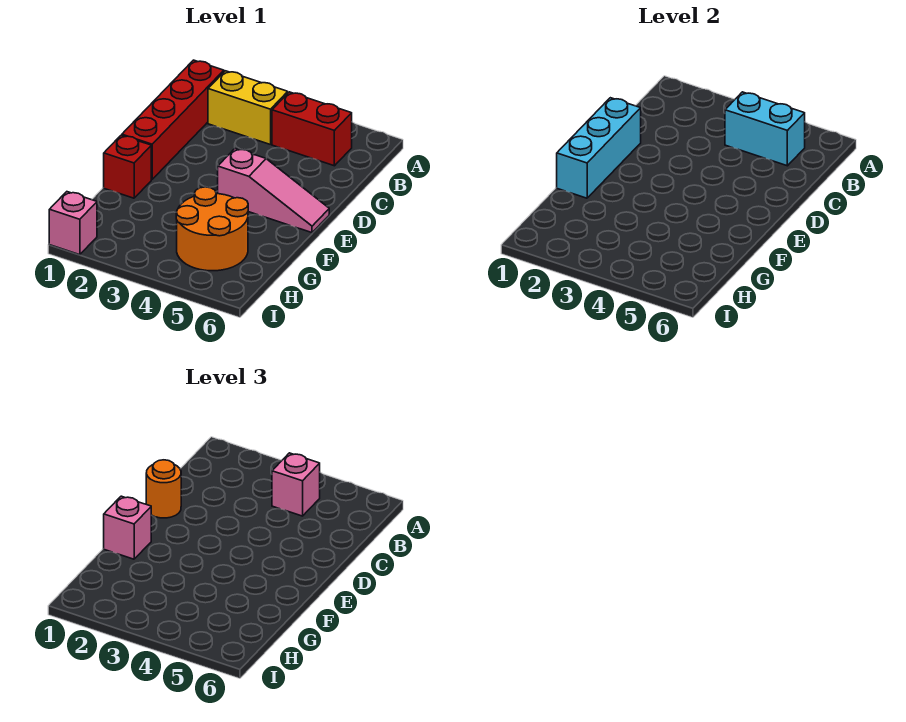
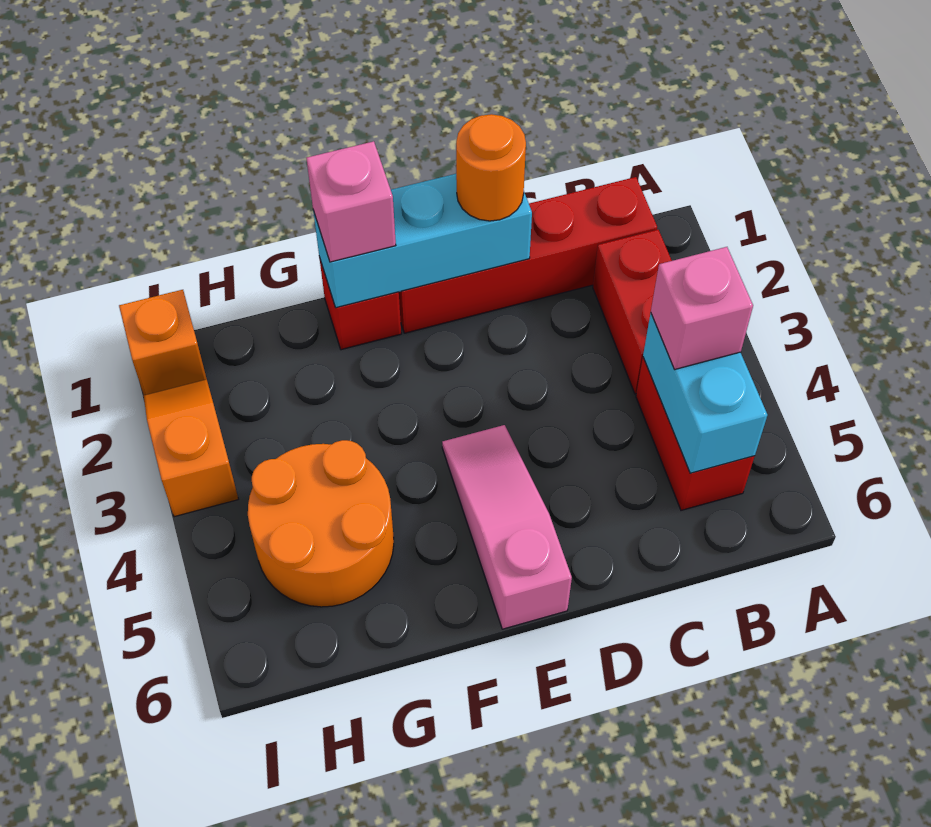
yellow 1x2 brick [208,71,288,145] -> red 1x2 brick [593,230,672,394]
pink 1x3 slope [218,148,329,233] -> pink 1x3 slope turned to [442,425,572,629]
pink 1x1 brick [49,192,97,255] -> orange 1x1 brick [119,290,207,395]
none -> orange 1x2 slope [144,379,238,517]

